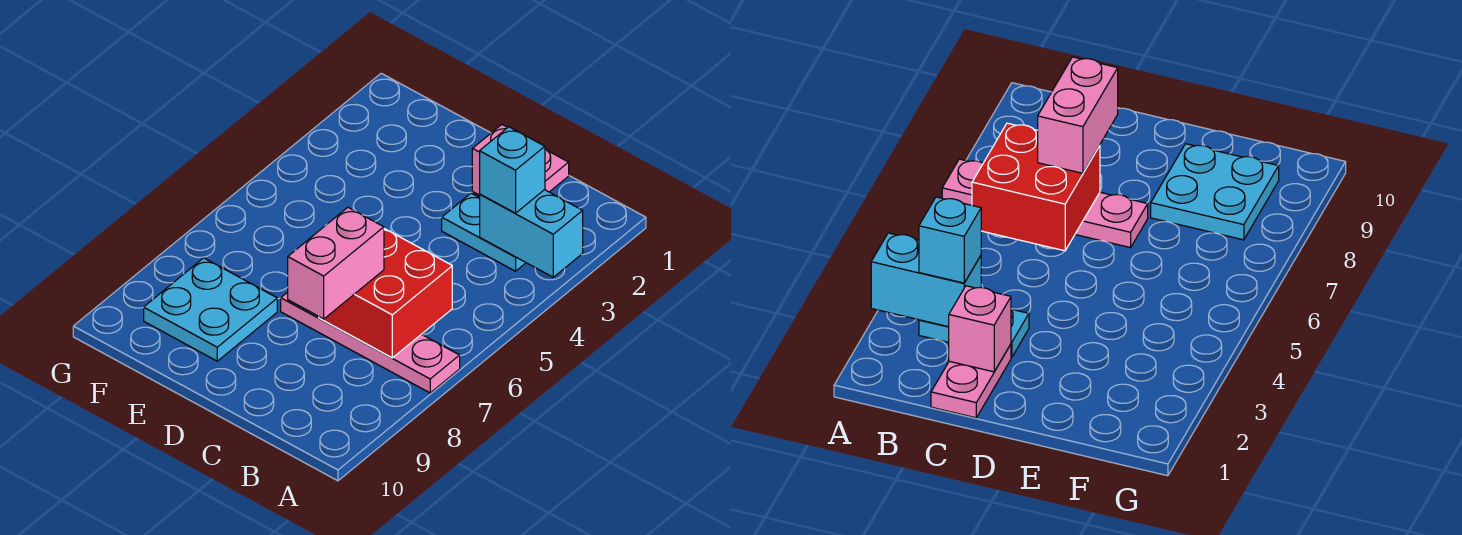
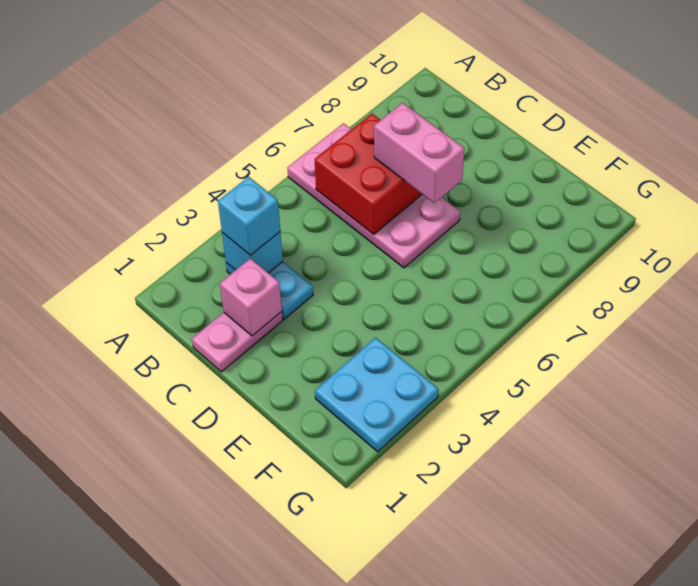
cyan 1x2 brick [480,190,583,277] -> cyan 1x1 brick [222,232,283,273]
pink 1x4 plate [281,292,460,393] -> pink 2x4 plate [287,123,460,268]
pink 1x2 brick [288,208,384,319] -> pink 1x2 brick turned to [374,103,464,203]
cyan 2x2 plate [144,258,277,361] -> cyan 2x2 plate moved to [315,338,438,452]

